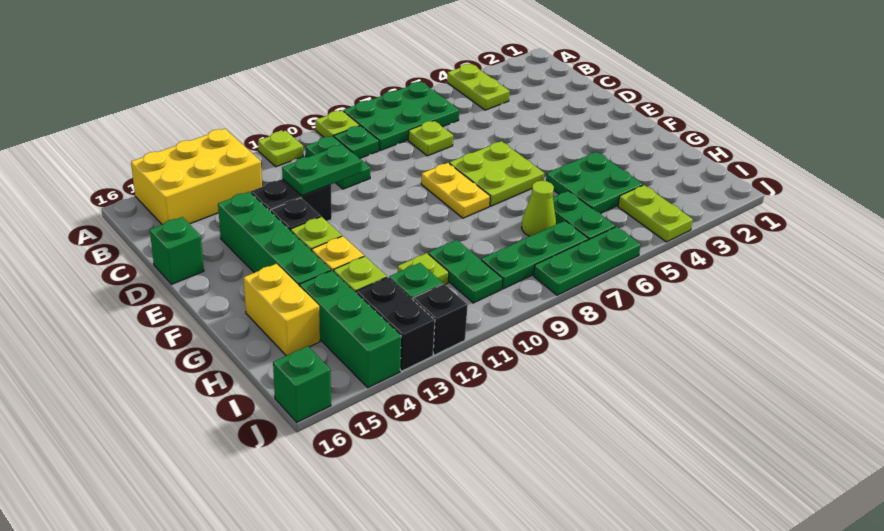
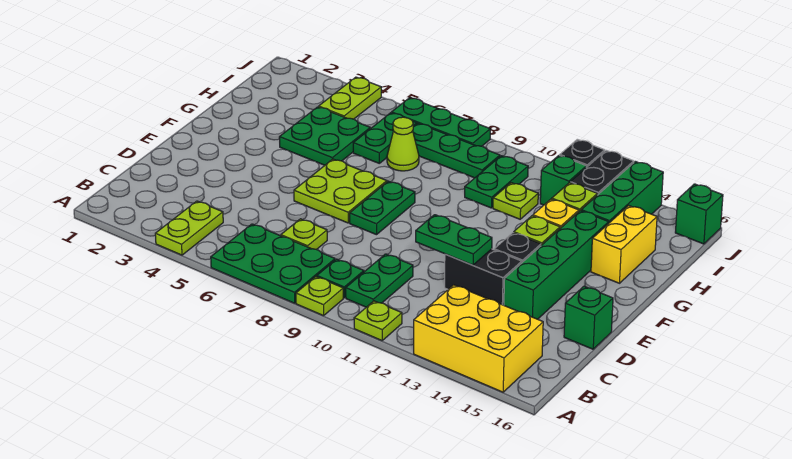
yellow 1x2 plate [421,163,490,218] -> green 1x2 plate [350,181,415,235]

